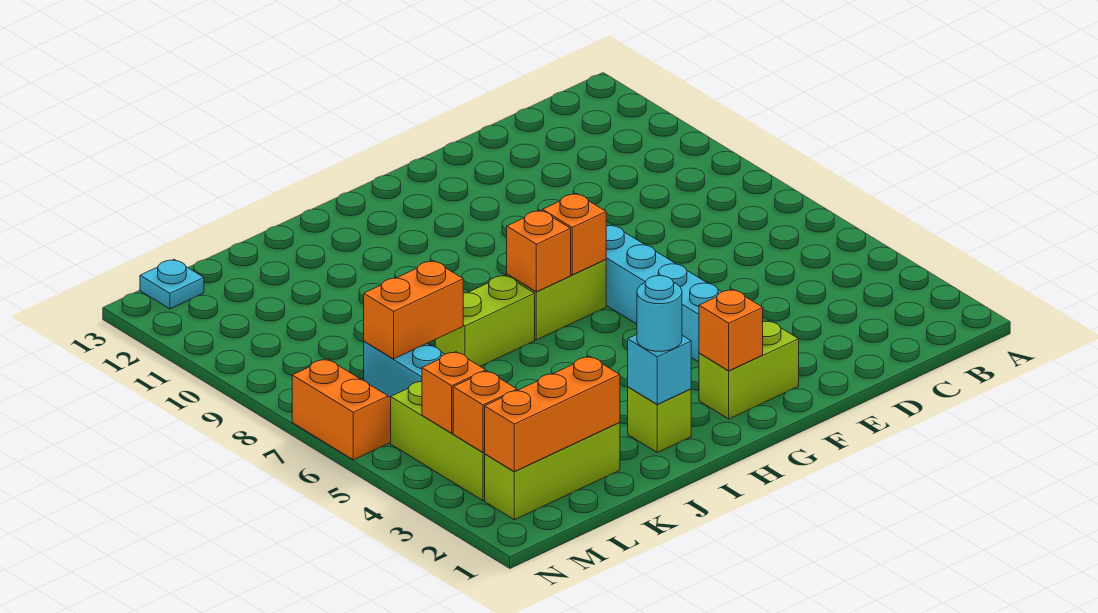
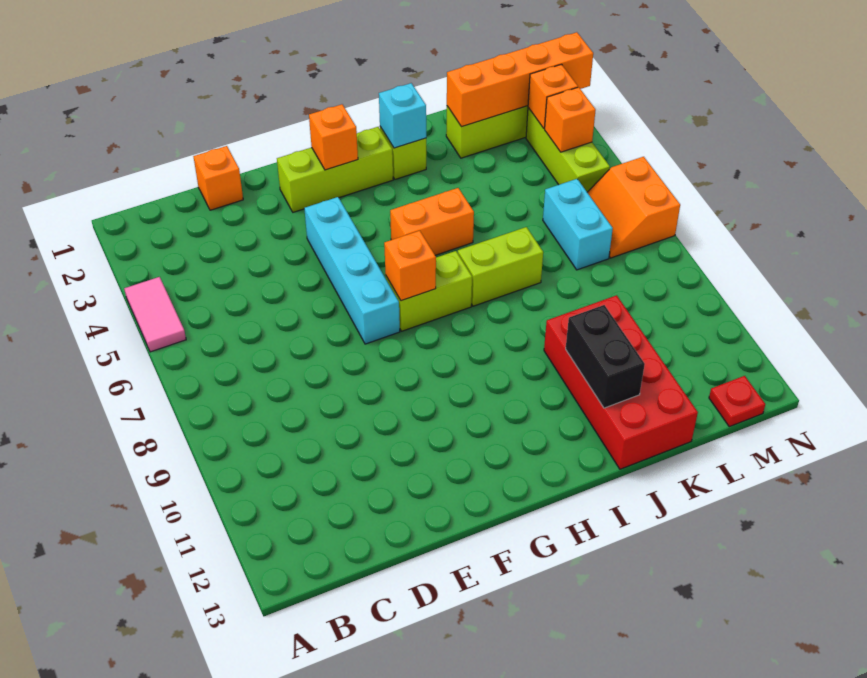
none -> pink 1x2 tile [124,277,186,352]
lime 1x2 brick [699,321,799,419] -> lime 1x3 brick [277,127,393,212]
orange 1x1 brick [507,210,571,292] -> orange 1x1 brick moved to [193,146,243,210]
cyan 1x1 round brick [637,276,682,351] -> none
none -> red 2x4 brick [544,295,698,469]
none -> black 1x2 brick [566,305,645,408]
orange 1x3 brick [485,357,620,472] -> orange 1x4 brick [447,32,593,127]
orange 1x2 brick [364,261,463,359] -> orange 1x2 brick moved to [390,188,474,255]
cyan 1x1 plate [140,260,204,309] -> red 1x1 plate [709,376,765,427]

